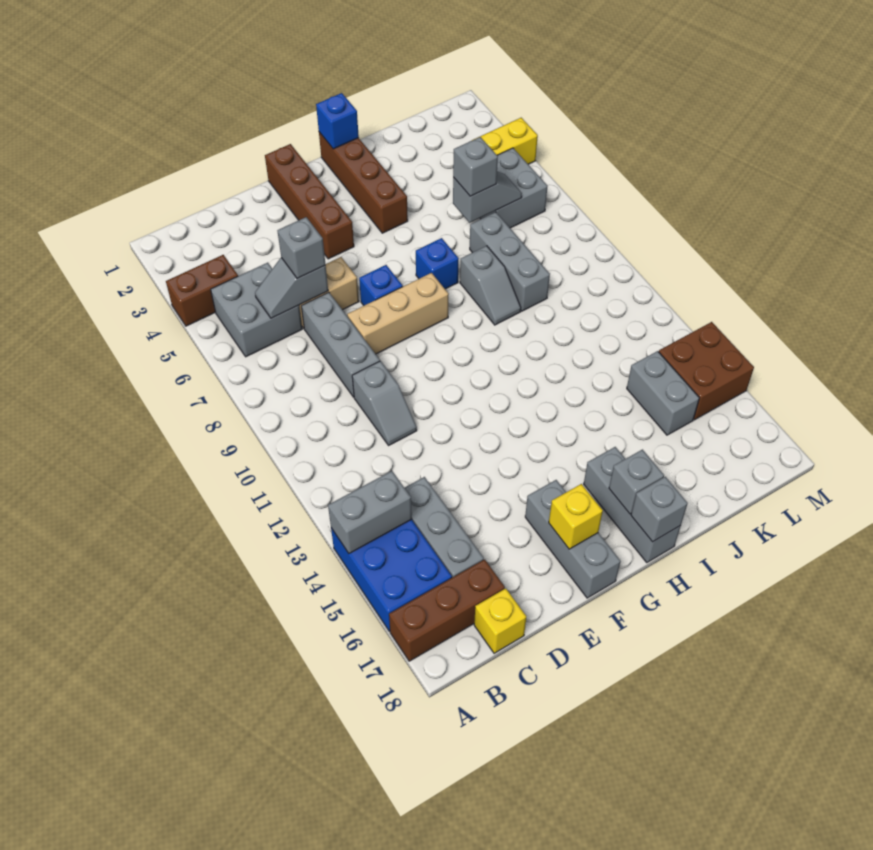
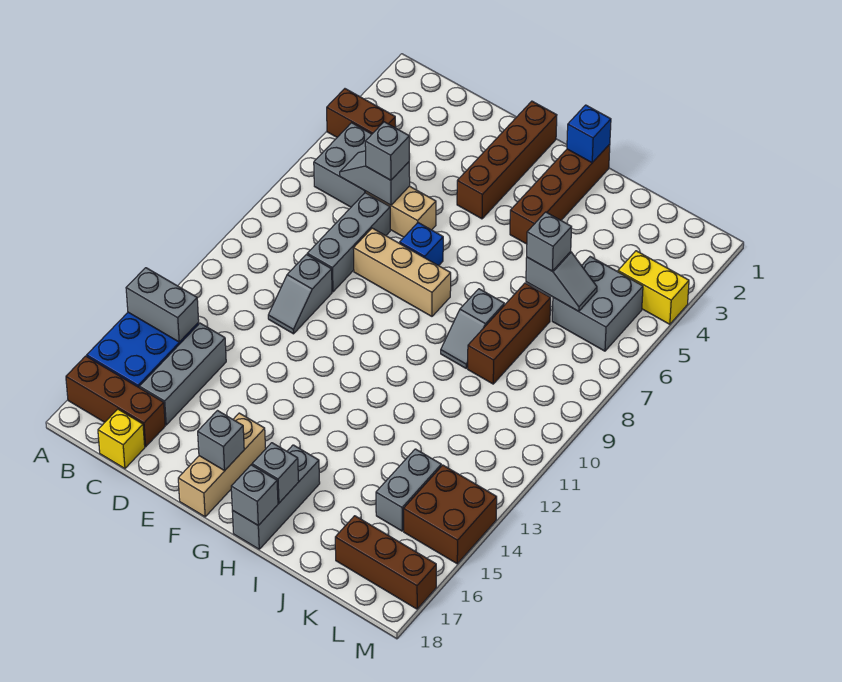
grey 1x3 brick [525,480,621,598] -> tan 1x3 brick [178,413,266,517]
yellow 1x1 brick [549,484,603,549] -> grey 1x1 brick [198,411,244,471]
blue 1x1 brick [416,238,459,289] -> none
grey 1x3 brick [470,212,550,311] -> brown 1x3 brick [468,283,551,384]
none -> brown 1x3 brick [335,516,436,609]

